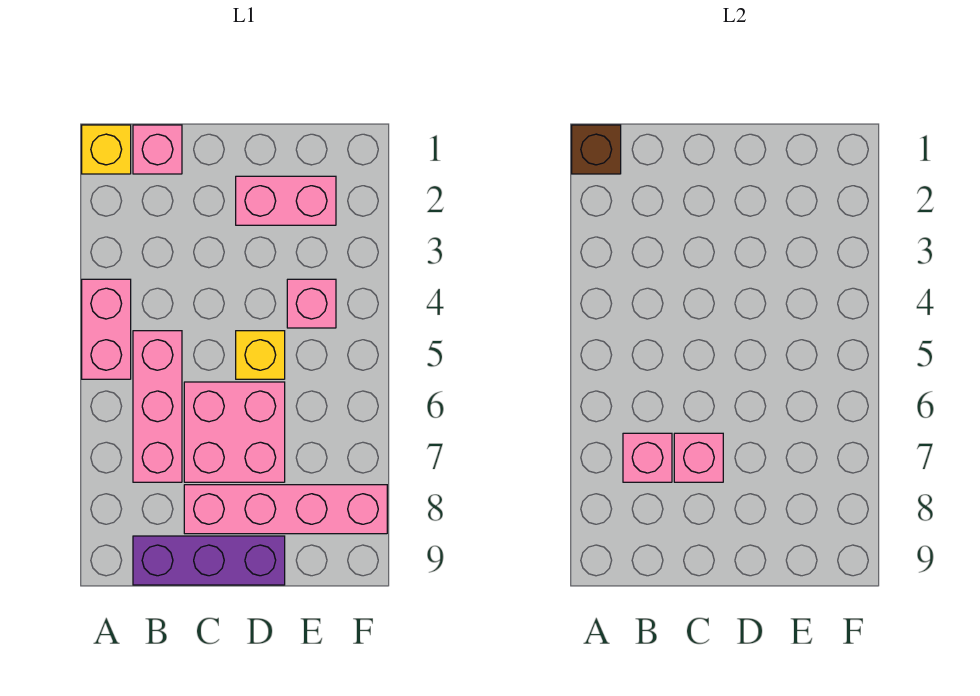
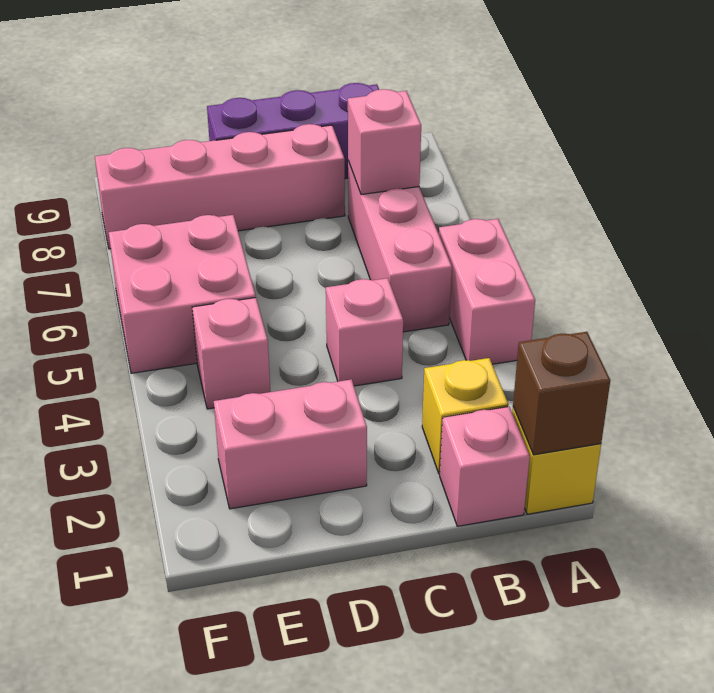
pink 2x2 brick [184,382,285,482] -> pink 2x2 brick moved to [109,215,256,373]
pink 1x1 brick [674,433,723,482] -> pink 1x1 brick moved to [326,278,403,386]
yellow 1x1 brick [236,331,285,379] -> yellow 1x1 brick moved to [422,358,509,474]

